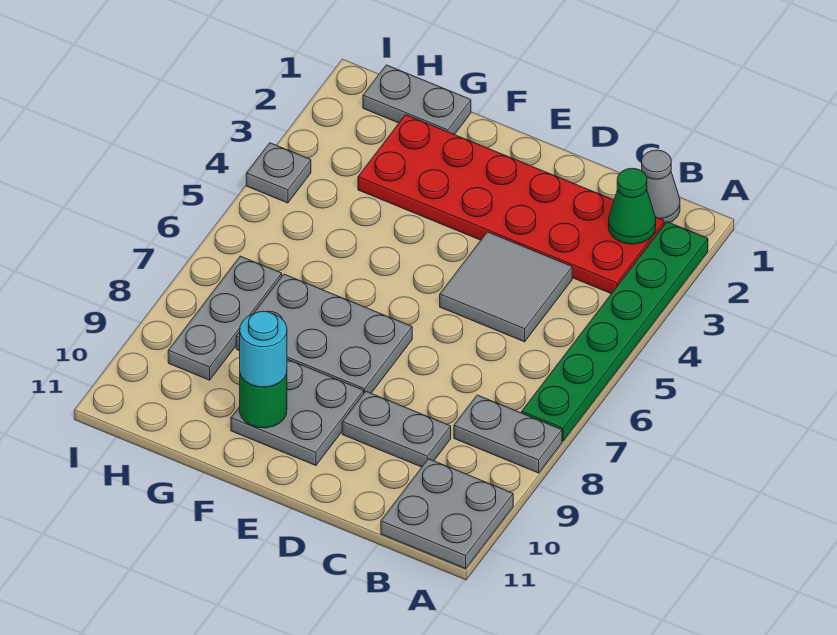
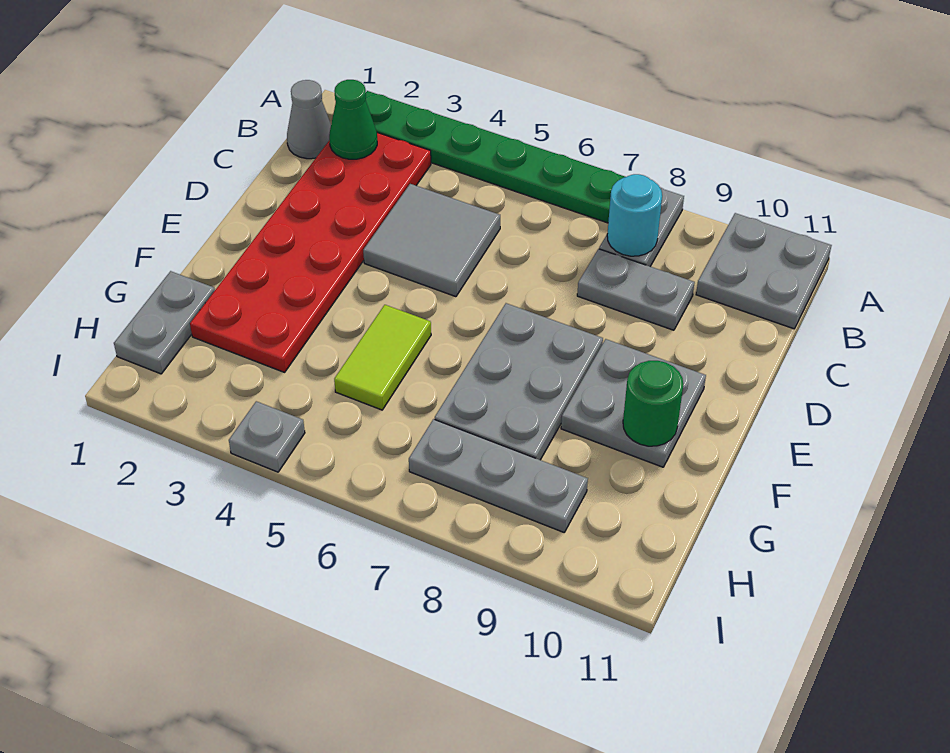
grey 1x2 plate [342,391,451,467] -> grey 1x2 plate turned to [577,249,695,330]
none -> lime 1x2 tile [334,305,431,410]
cyan 1x1 round brick [240,311,287,387] -> cyan 1x1 round brick moved to [607,174,662,256]

